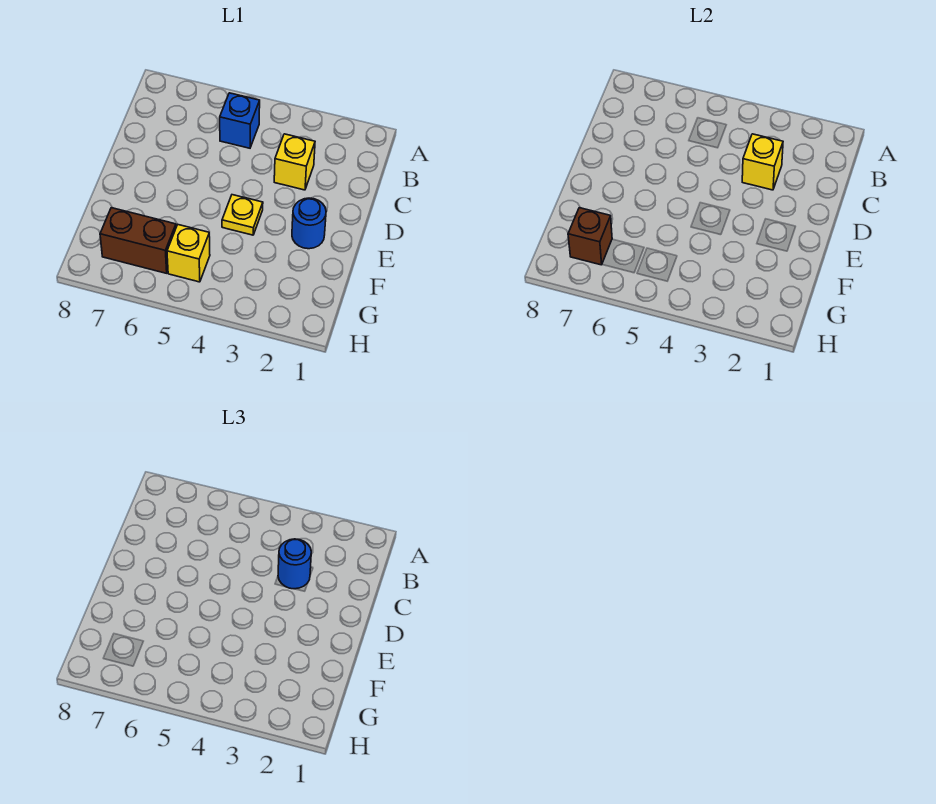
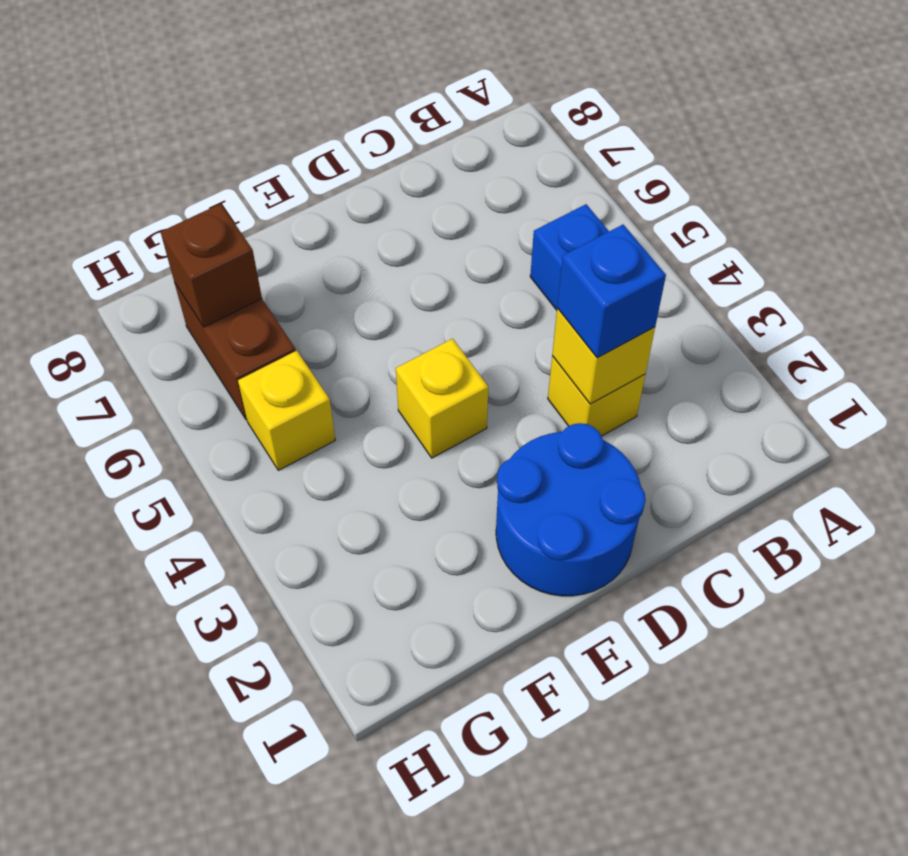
blue 1x1 round brick [278,539,311,589] -> blue 1x1 brick [557,225,666,358]
blue 1x1 round brick [292,198,326,249] -> blue 2x2 round brick [496,423,646,596]
yellow 1x1 plate [222,195,263,235] -> yellow 1x1 brick [396,339,488,458]

